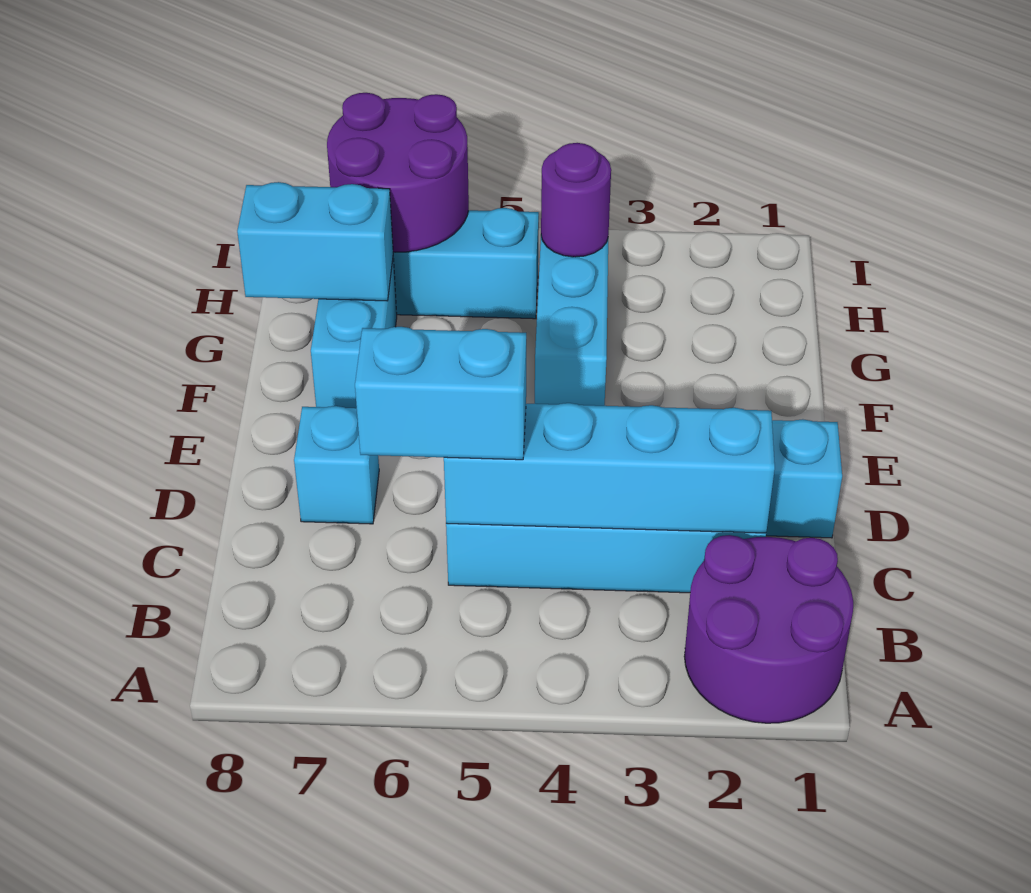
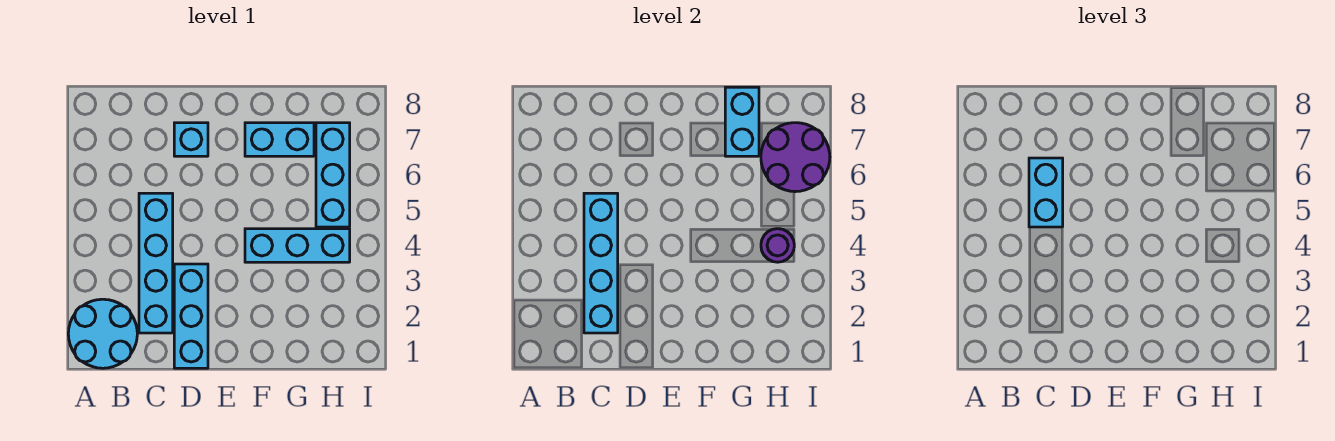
purple 2x2 round brick [684,535,853,723] -> cyan 2x2 round brick [68,299,137,368]

